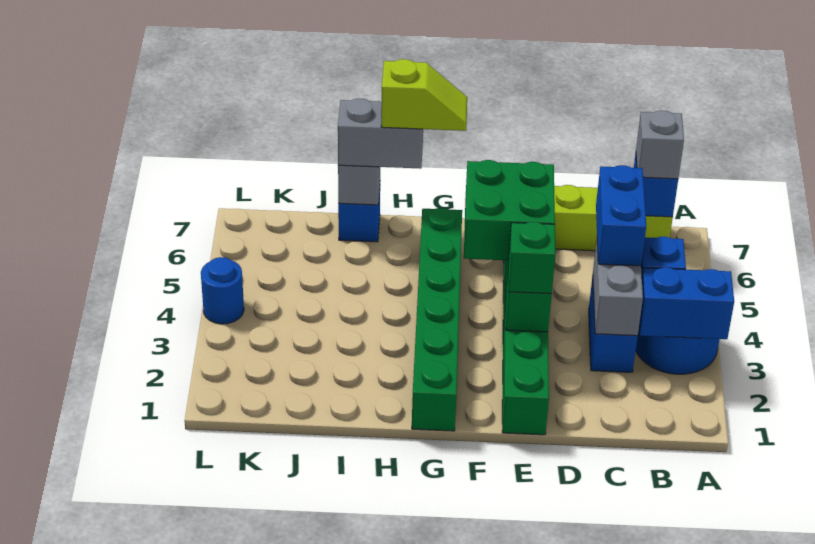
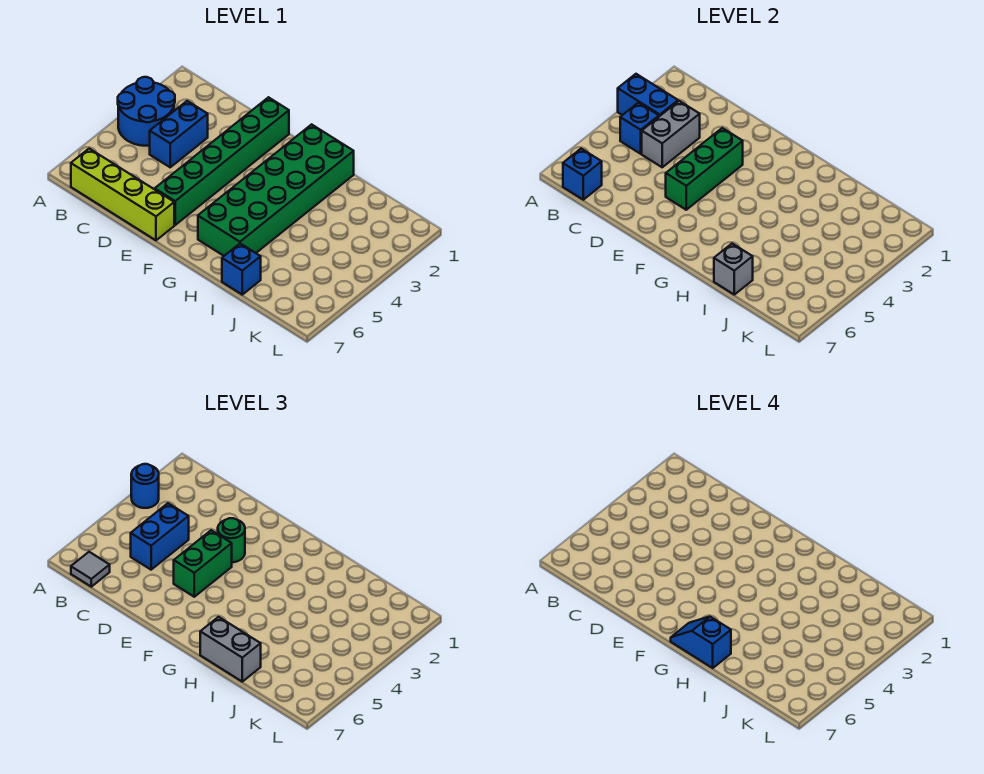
grey 1x1 brick [636,110,684,179] -> grey 1x1 tile [71,552,110,587]
green 1x1 brick [508,222,555,294] -> green 1x1 round brick [218,518,245,562]
green 2x2 brick [464,160,555,260] -> green 1x2 brick [174,530,232,597]
green 1x6 brick [412,208,462,431] -> green 2x6 brick [198,124,354,256]
lime 1x2 slope [381,59,467,131] -> blue 1x2 slope [671,617,731,668]
blue 1x1 round brick [201,257,244,324] -> blue 1x1 round brick moved to [131,464,159,508]

